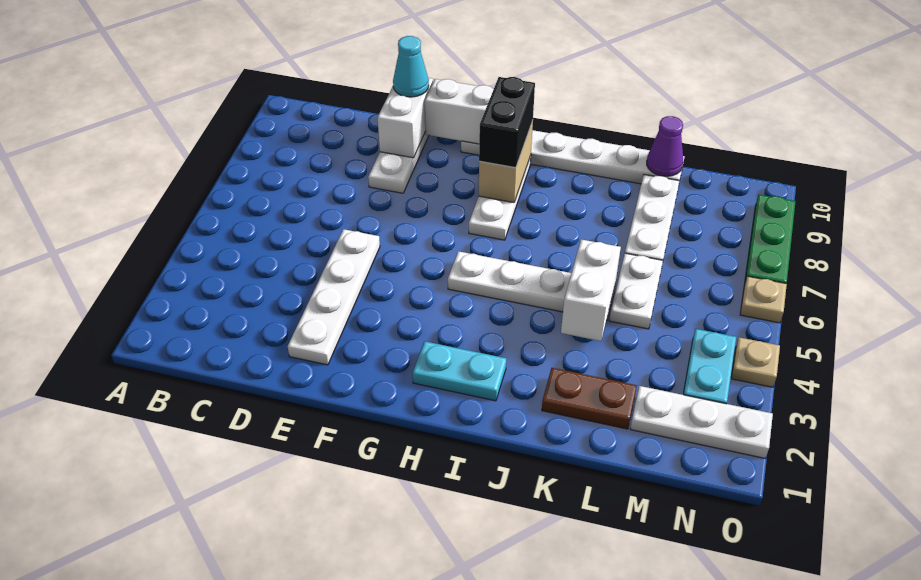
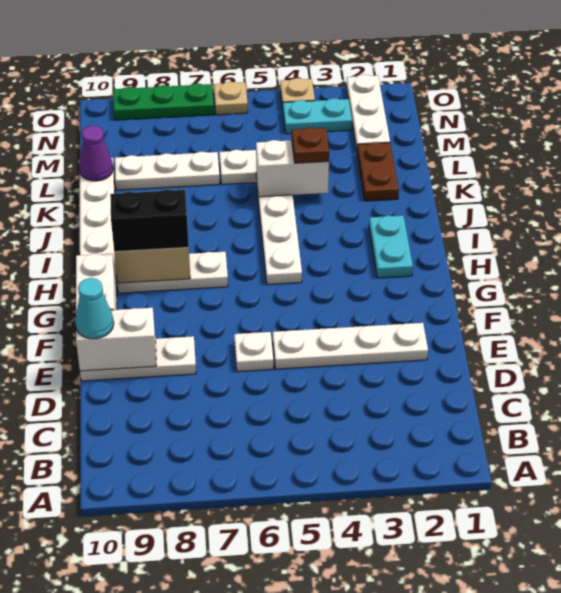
none -> white 1x1 plate [234,332,274,371]
none -> brown 1x1 plate [292,127,329,163]

